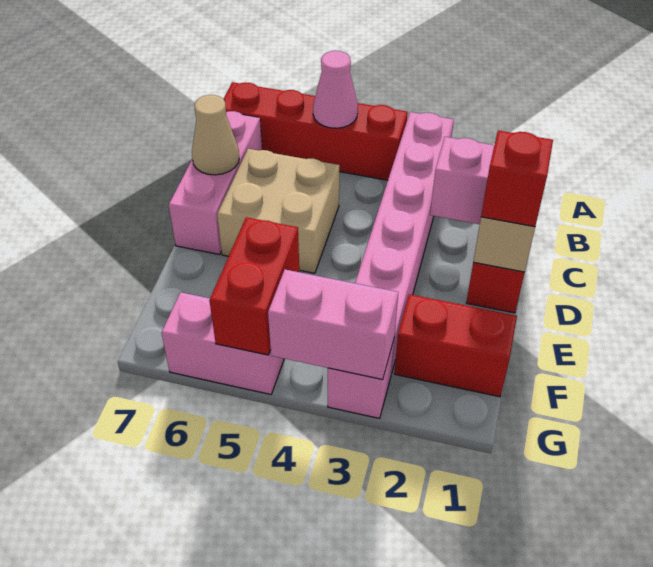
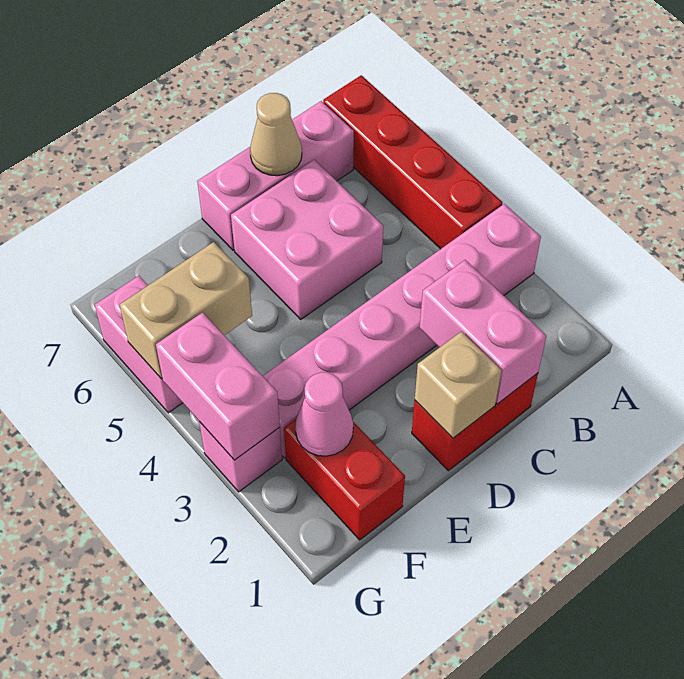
pink 1x1 cone [313,51,358,128] -> pink 1x1 cone moved to [295,372,353,456]
tan 2x2 brick [217,149,340,273] -> pink 2x2 brick [231,160,383,319]
red 1x1 brick [481,131,553,227] -> none
red 1x2 brick [209,217,299,355] -> tan 1x2 brick [120,242,252,379]

